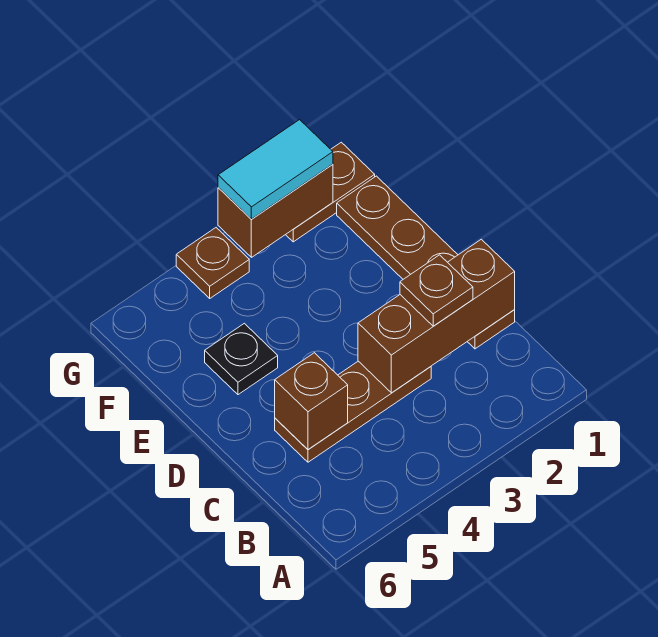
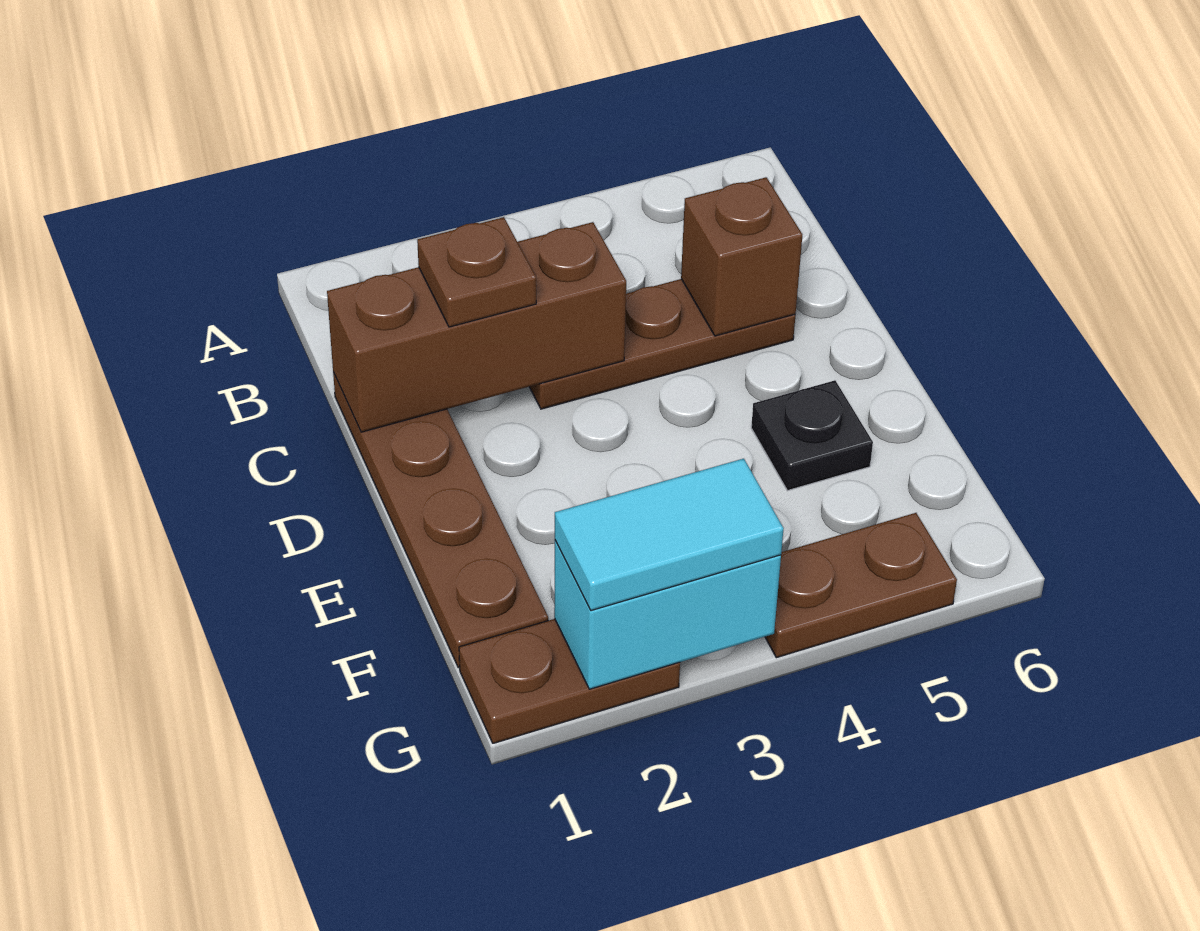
brown 1x2 brick [218,164,333,257] -> cyan 1x2 brick [554,540,781,689]
brown 1x1 plate [176,228,249,298] -> brown 1x2 plate [765,513,957,658]

